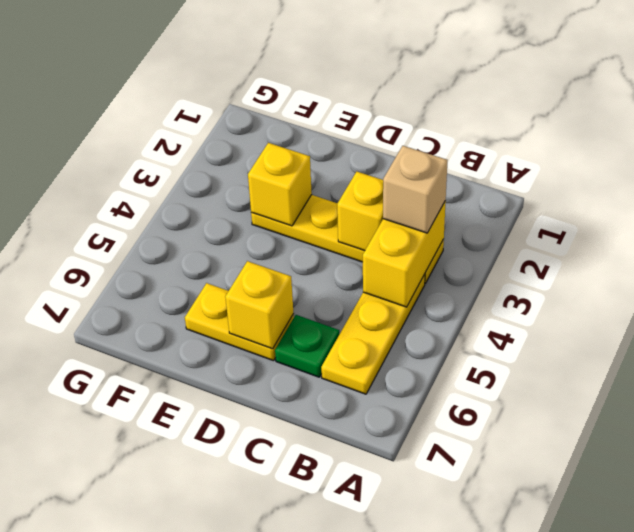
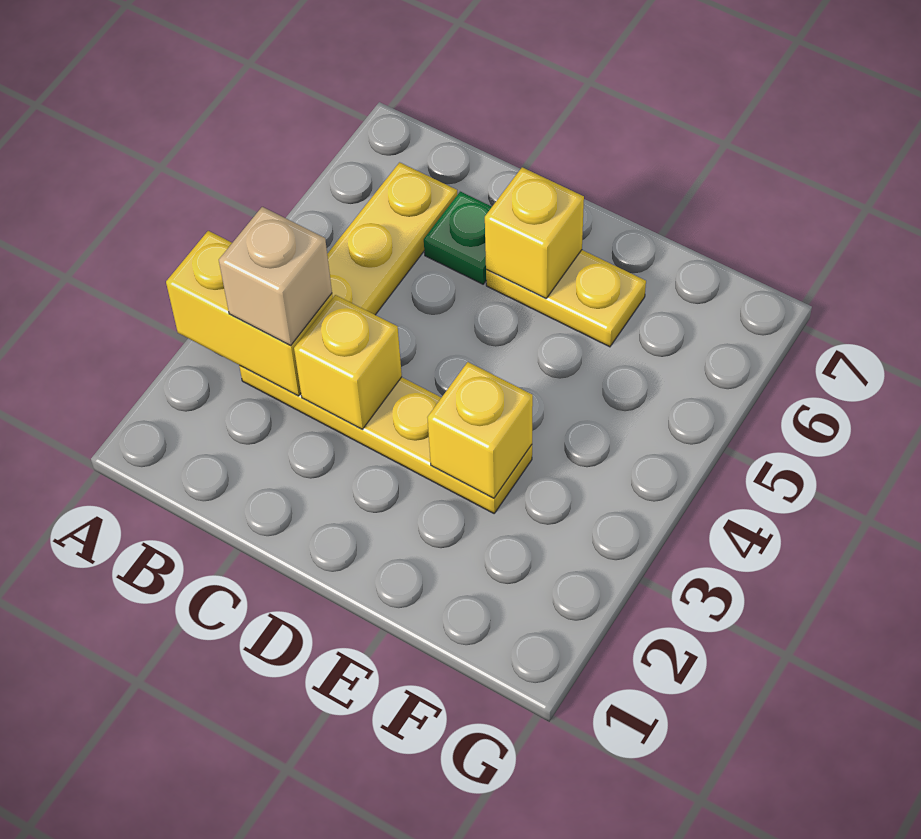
yellow 1x2 brick [363,201,446,307] -> yellow 1x2 brick turned to [166,231,333,396]

